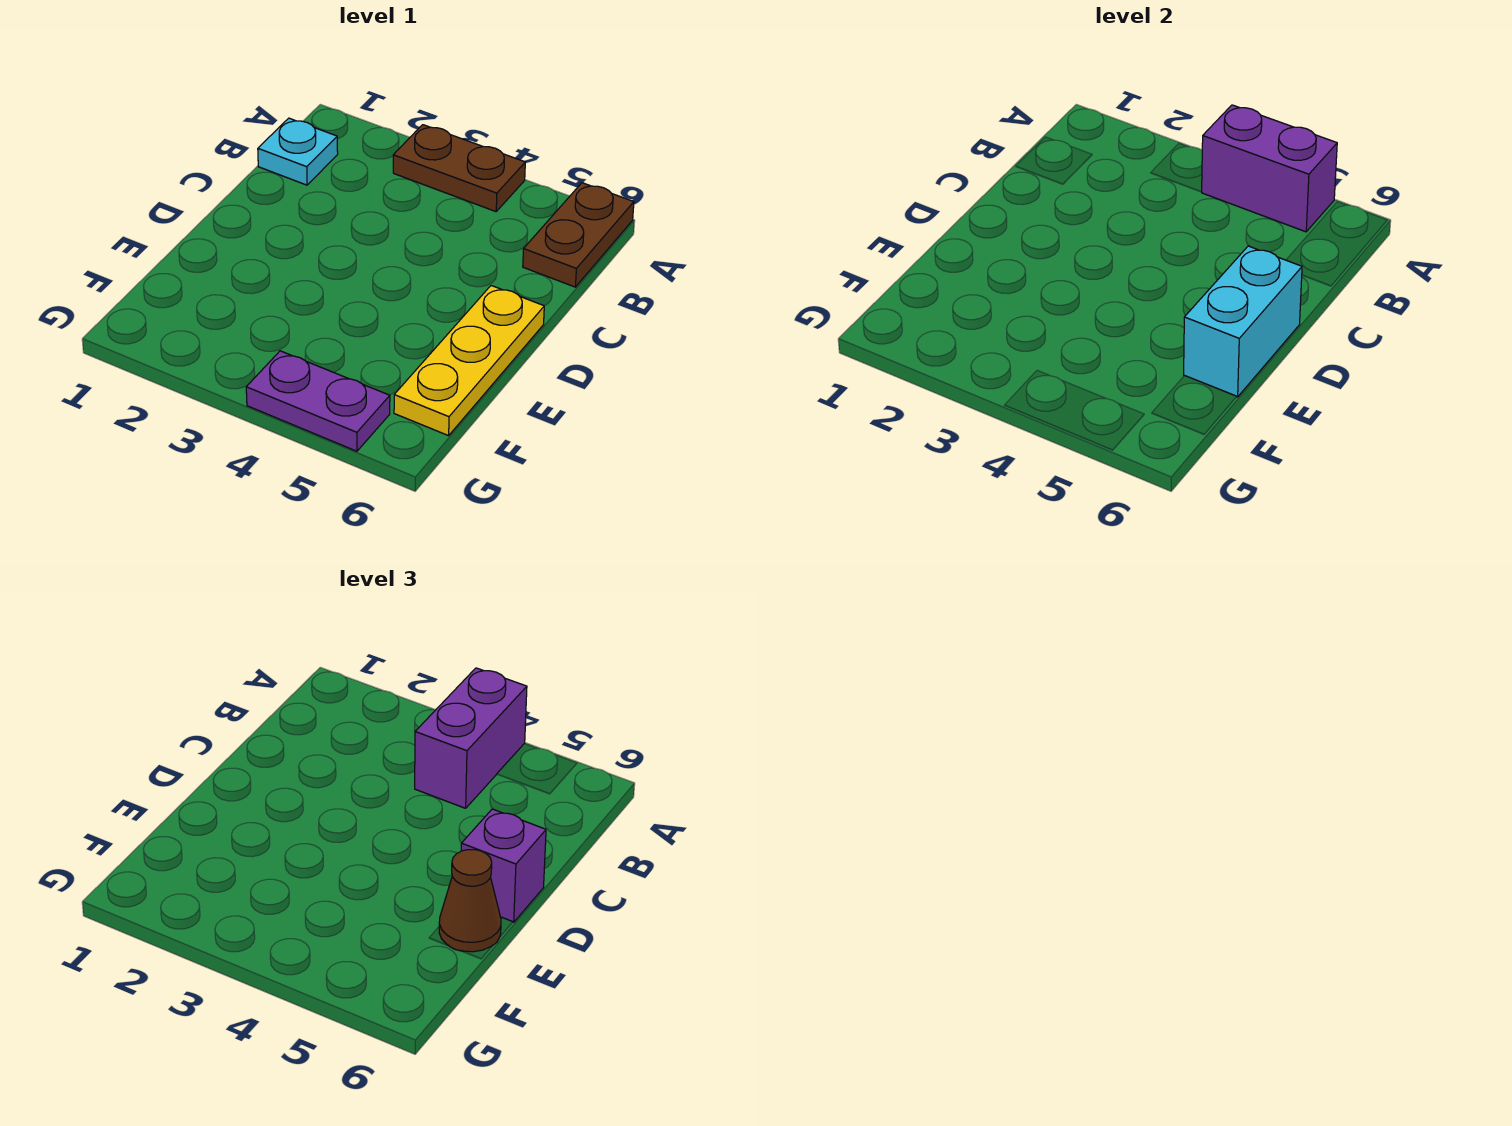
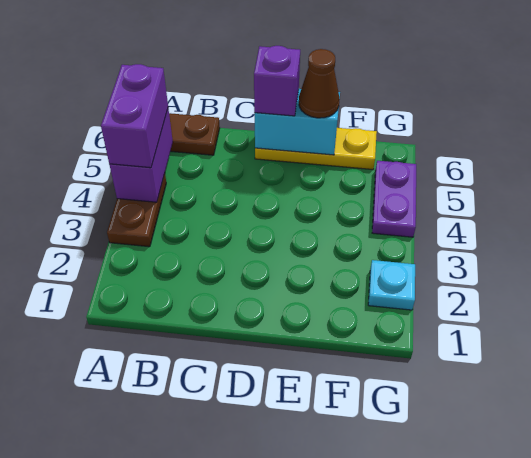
purple 1x2 brick [415,668,527,808] -> purple 1x2 brick turned to [101,64,168,168]
cyan 1x1 plate [258,118,338,185] -> cyan 1x1 plate moved to [368,260,415,310]

